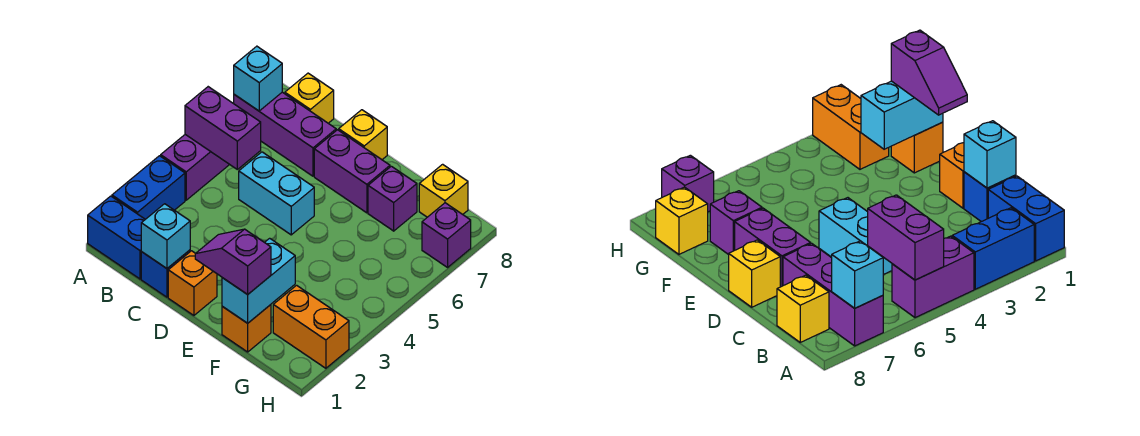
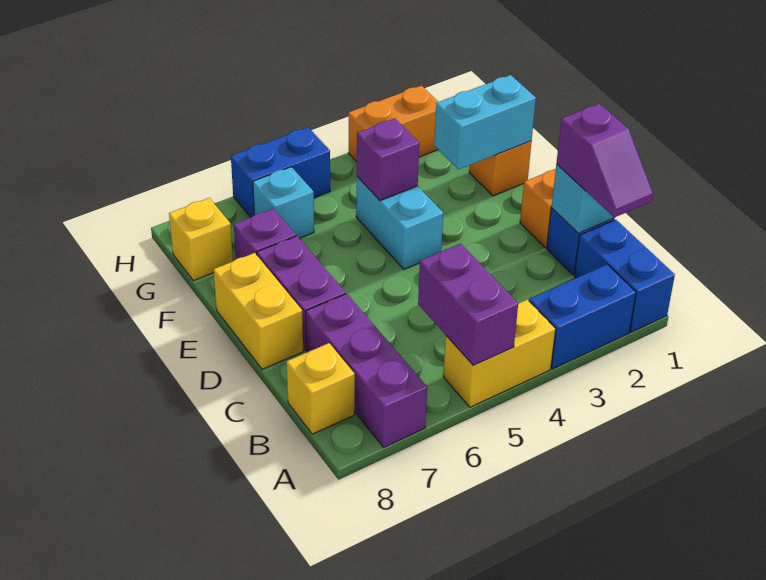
purple 1x2 brick [161,135,230,200] -> yellow 1x2 brick [443,300,555,407]
cyan 1x1 brick [234,46,282,111] -> cyan 1x1 brick moved to [253,167,314,238]
cyan 1x2 brick [239,152,314,235] -> cyan 1x2 brick moved to [356,177,443,269]
yellow 1x1 brick [339,110,387,160] -> yellow 1x2 brick [213,253,303,369]
purple 1x2 slope [195,229,271,294] -> purple 1x2 slope moved to [556,104,653,218]
orange 1x2 brick [273,285,349,368] -> orange 1x2 brick turned to [349,86,438,162]
none -> blue 1x2 brick [231,127,330,217]
purple 1x1 brick [422,203,471,267] -> purple 1x1 brick moved to [357,119,419,201]

